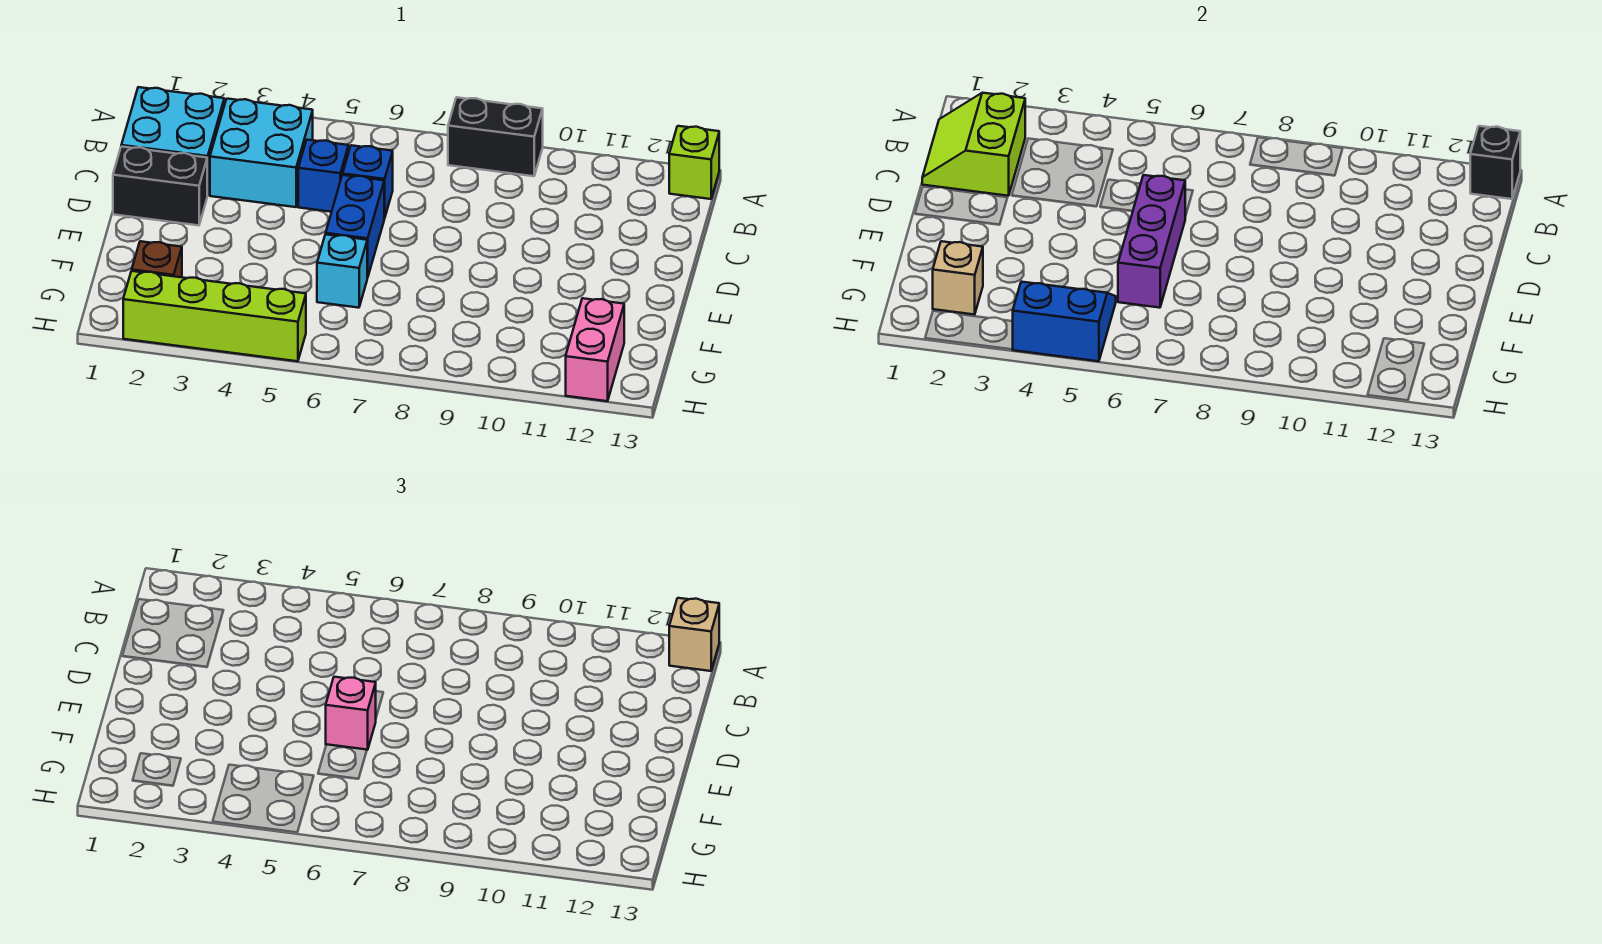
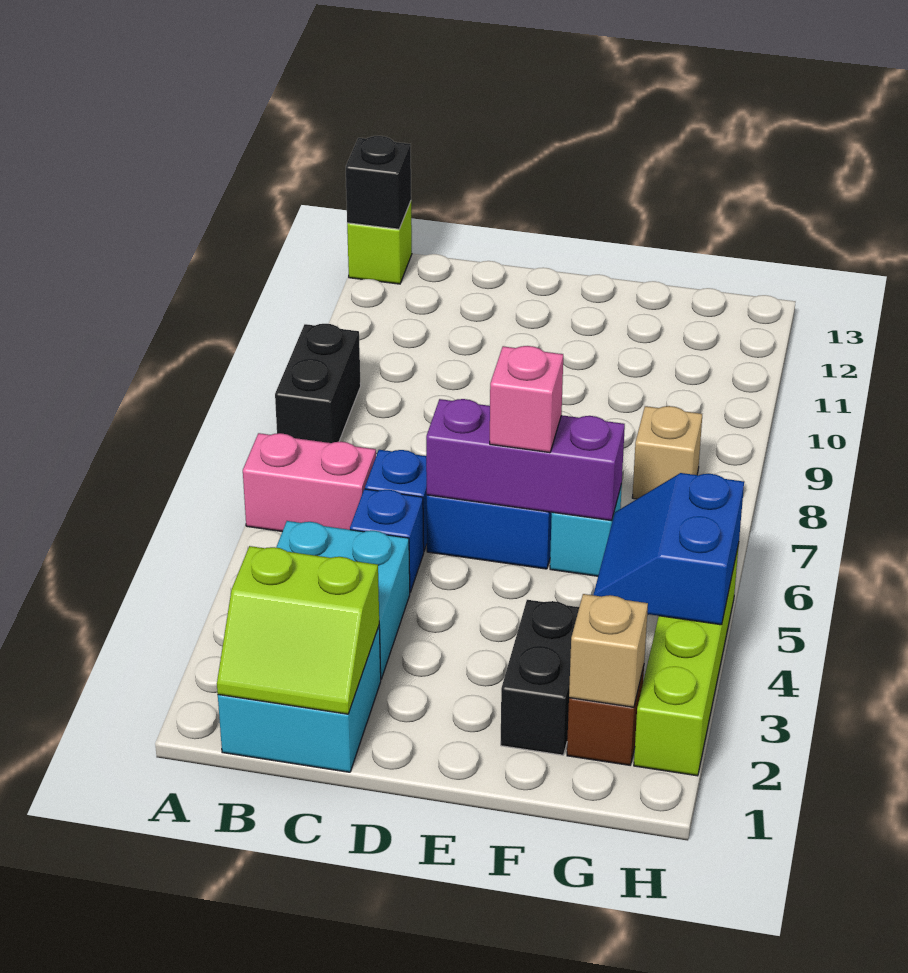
tan 1x1 brick [669,598,719,671] -> tan 1x1 brick moved to [632,406,702,499]
black 1x2 brick [113,147,208,225] -> black 1x2 brick moved to [501,600,579,755]
pink 1x2 brick [566,298,624,401] -> pink 1x2 brick moved to [243,433,376,532]

